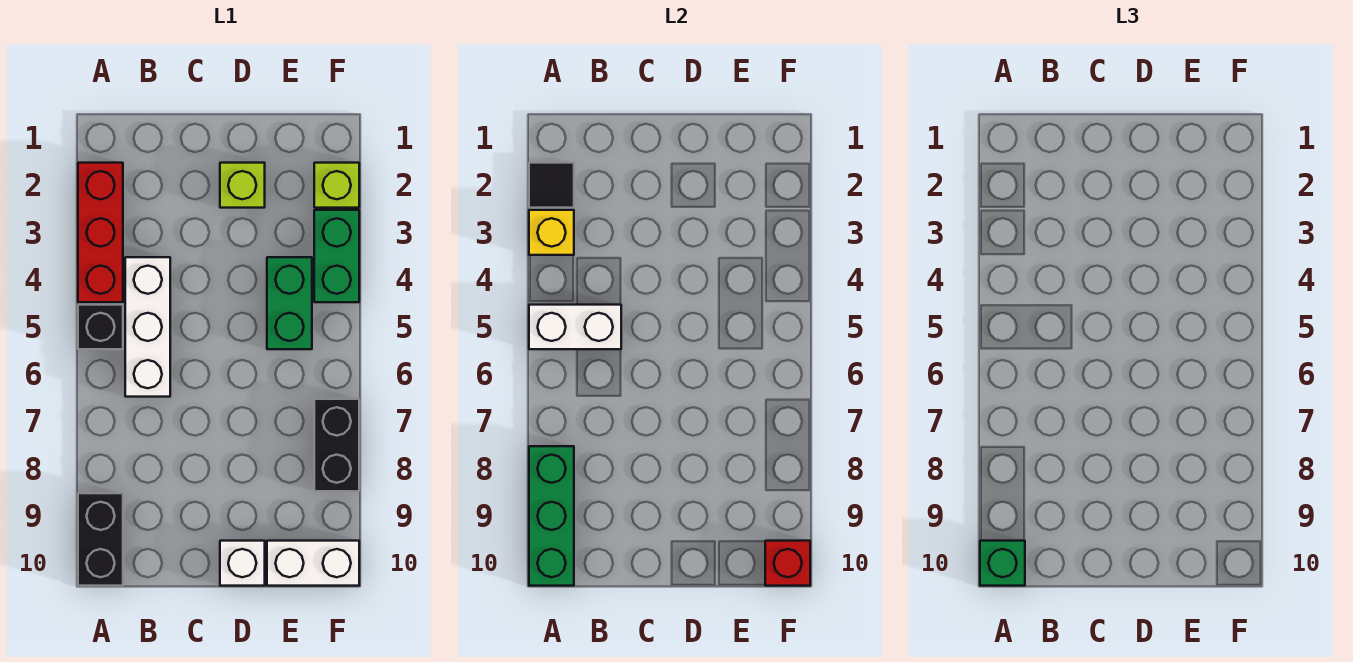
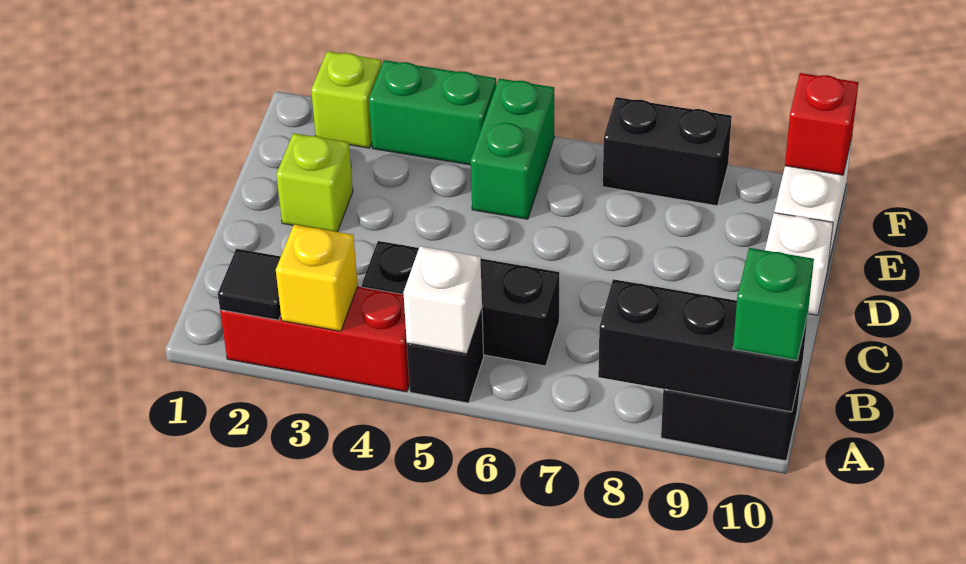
white 1x2 brick [529,305,621,349] -> white 1x1 brick [403,246,482,354]
green 1x3 brick [529,446,574,586] -> black 1x3 brick [598,279,808,412]
white 1x3 brick [125,257,170,397] -> black 1x3 brick [362,241,559,366]
green 1x2 brick [267,257,312,349] -> green 1x2 brick turned to [471,79,554,219]

